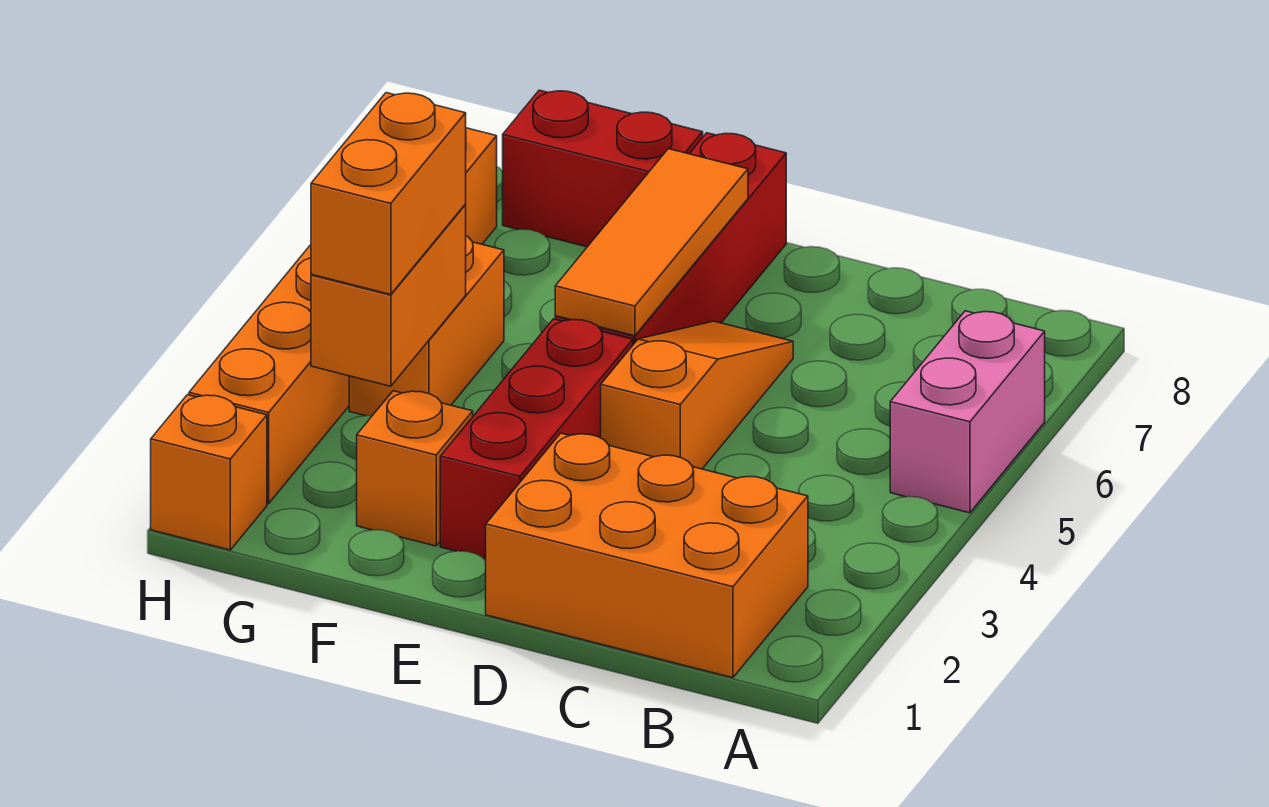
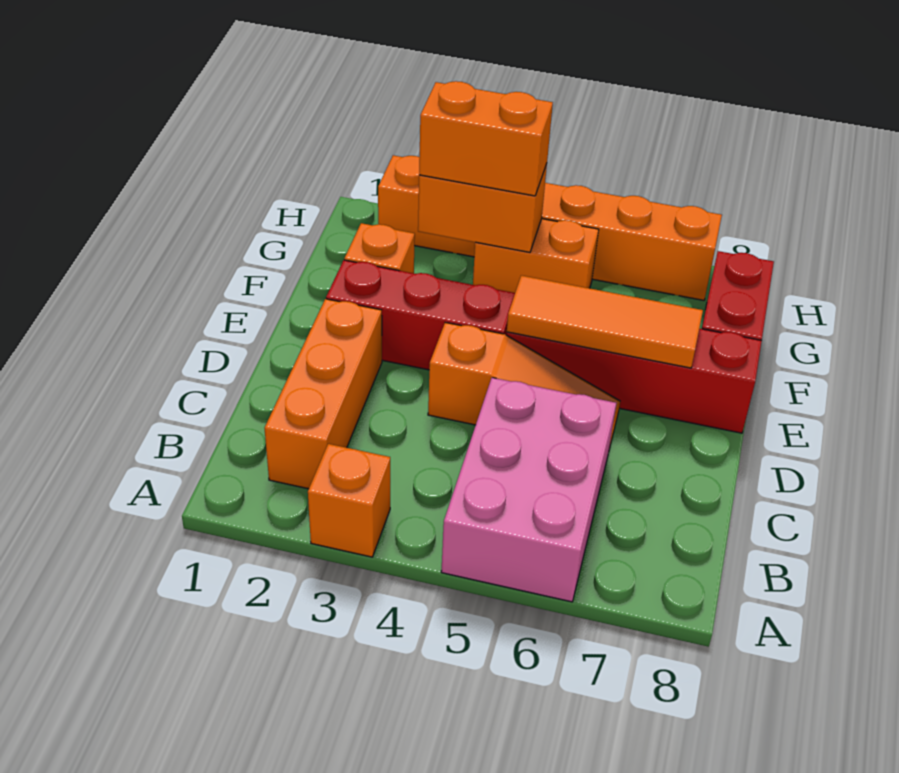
pink 1x2 brick [890,311,1045,513] -> pink 2x3 brick [441,378,616,602]
orange 2x3 brick [486,433,808,678] -> orange 1x3 brick [265,299,382,489]
orange 1x1 brick [151,395,267,550] -> orange 1x1 brick moved to [308,444,390,557]

